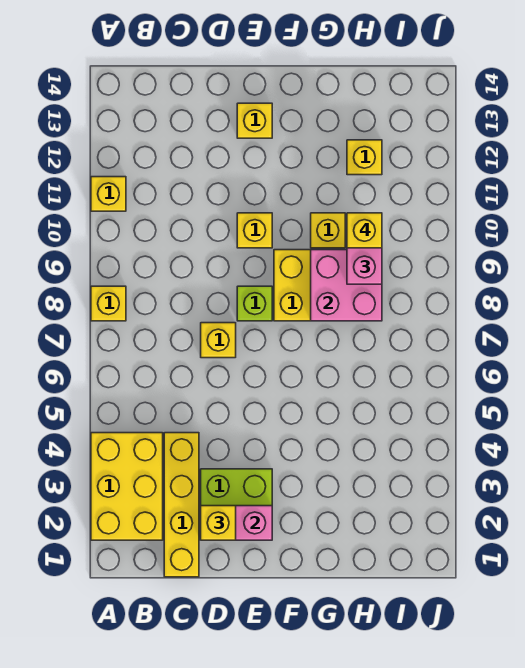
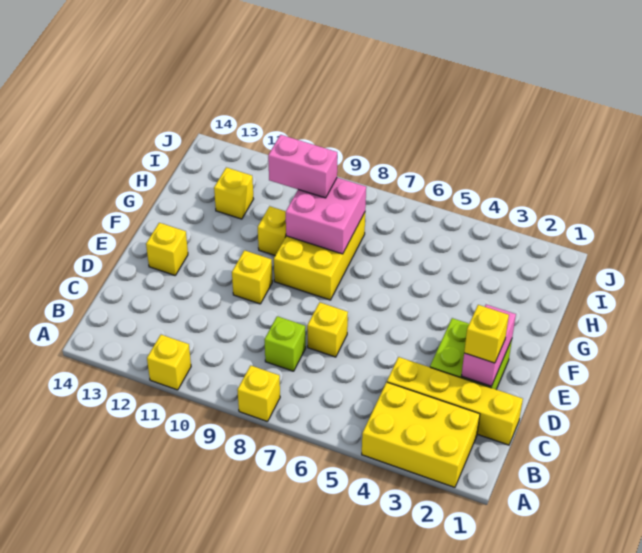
lime 1x1 brick [237,286,272,321] -> lime 1x1 brick moved to [264,316,306,371]
yellow 1x1 brick [347,213,382,248] -> none

